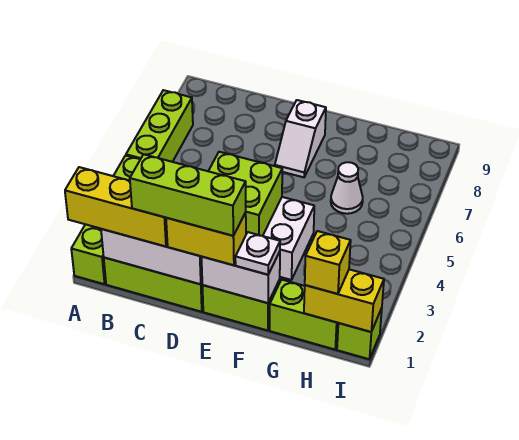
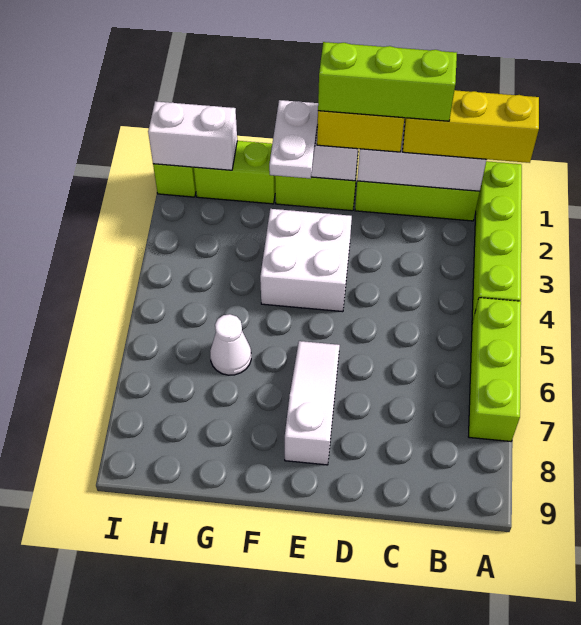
lime 2x2 brick [209,152,282,236] -> none
white 1x2 slope [275,100,326,177] -> white 1x3 slope [285,341,340,465]
white 1x1 plate [235,232,280,275] -> white 1x2 plate [269,100,318,179]
yellow 1x2 brick [304,269,384,332] -> white 1x2 brick [148,101,237,170]
yellow 1x1 brick [305,231,351,294] -> none

